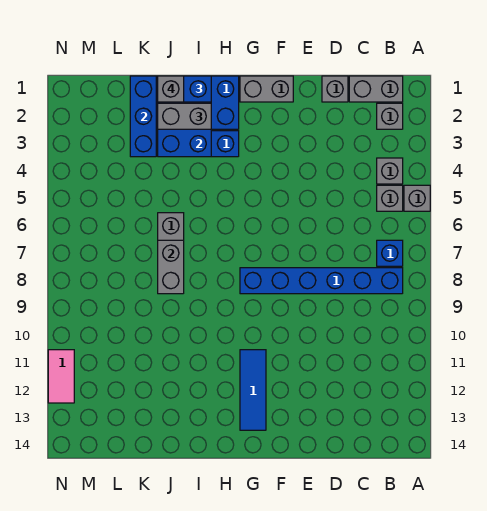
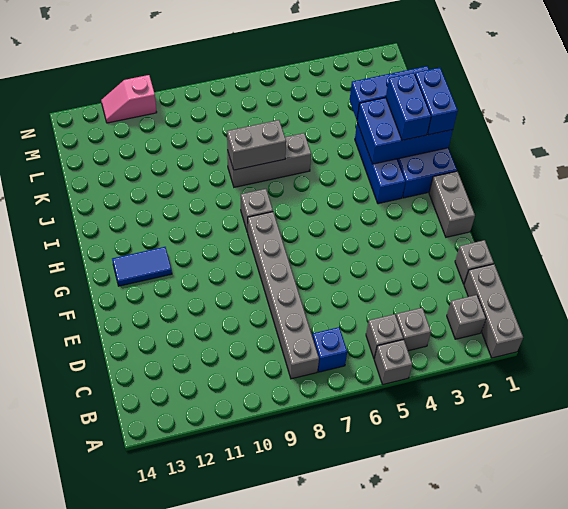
grey 1x2 brick [349,76,403,102] -> grey 1x3 brick [464,264,523,358]
blue 1x6 brick [240,268,403,294] -> grey 1x6 brick [247,212,319,379]
blue 1x3 tile [240,350,266,430] -> blue 1x2 tile [112,247,172,286]
grey 1x2 brick [158,103,211,129] -> blue 1x2 brick [386,73,431,140]
grey 1x1 brick [158,76,184,102] -> grey 1x1 brick moved to [241,189,273,232]
pink 1x2 tile [48,350,74,403] -> pink 1x2 slope [101,75,157,123]

